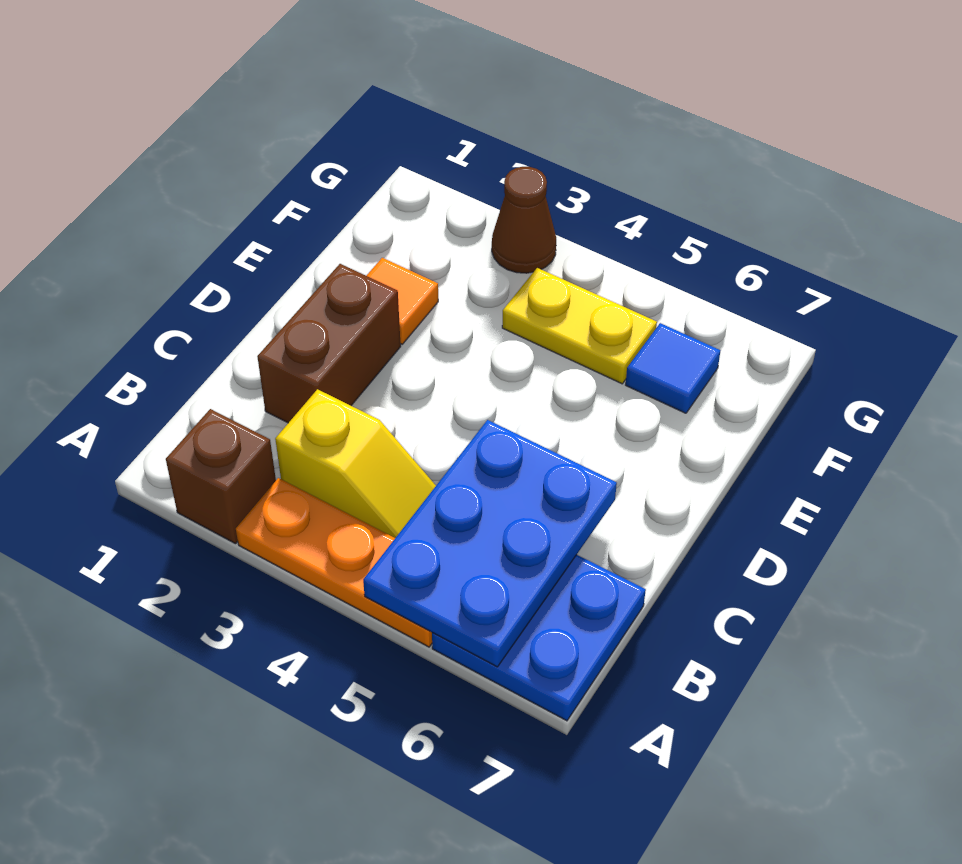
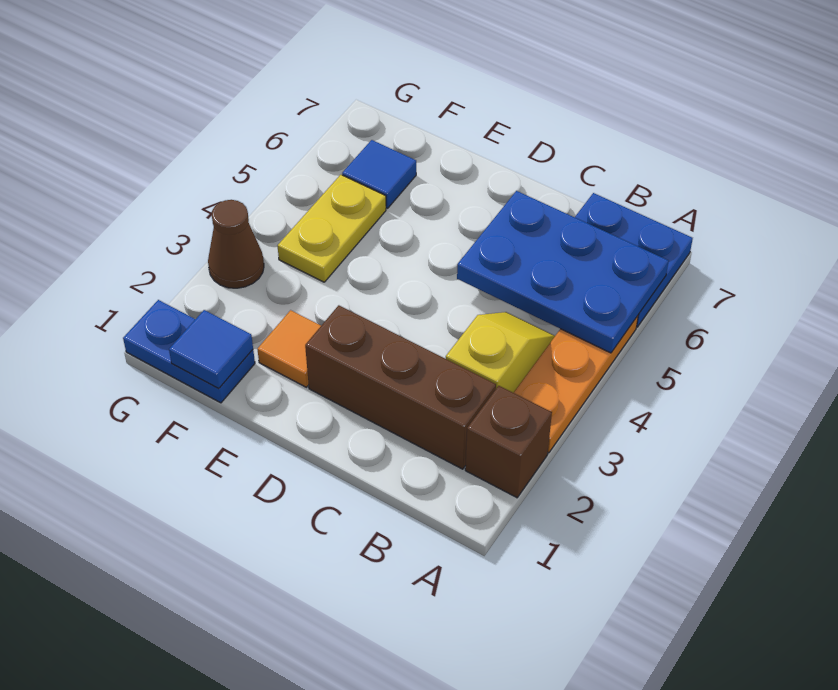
brown 1x2 brick [257,264,401,423] -> brown 1x3 brick [305,305,496,469]
none -> blue 1x2 plate [123,300,255,403]
none -> blue 1x1 tile [169,310,253,389]

